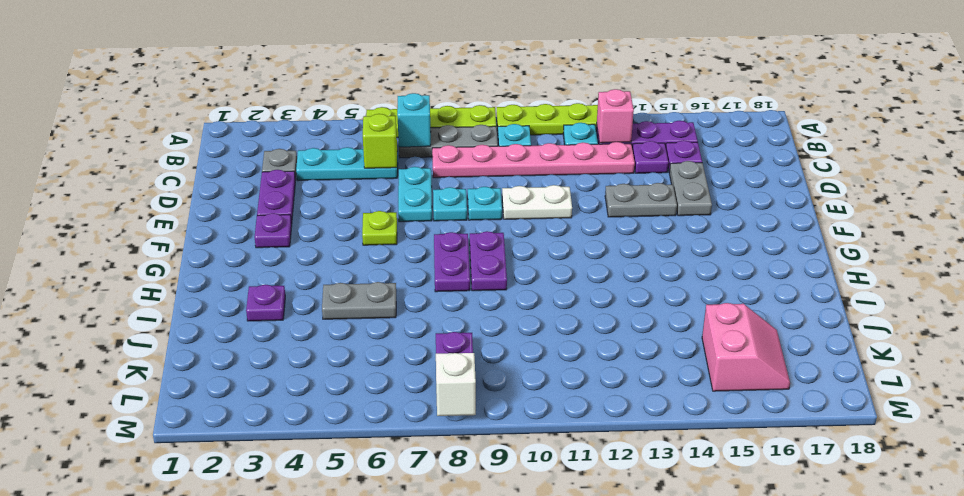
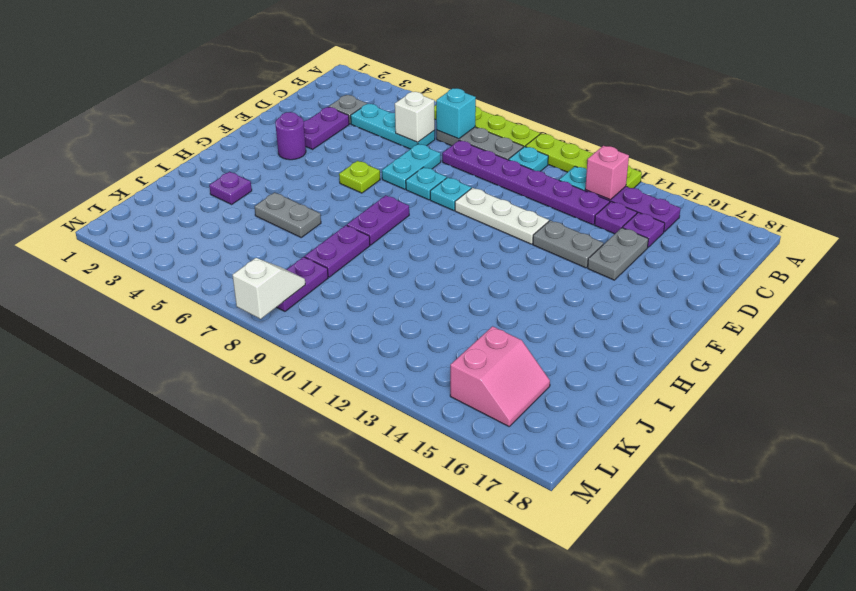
lime 1x1 brick [363,114,397,168] -> white 1x1 brick [395,92,435,142]
pink 1x6 plate [432,142,635,178] -> purple 1x6 plate [442,140,610,225]
white 1x2 plate [502,185,572,219] -> white 1x3 plate [455,188,549,244]
purple 1x1 plate [255,213,292,248] -> purple 1x1 round brick [275,112,306,160]
purple 1x2 plate [470,231,507,291] -> purple 1x2 plate moved to [305,225,370,277]

